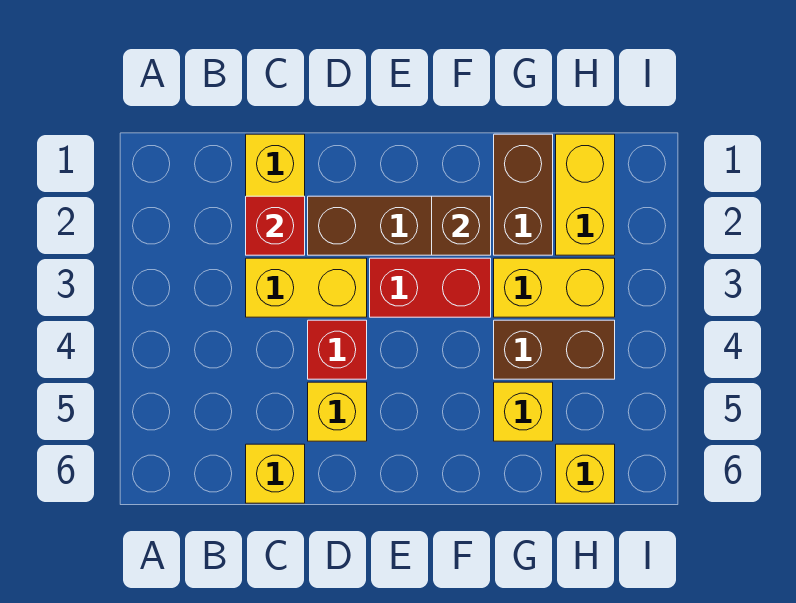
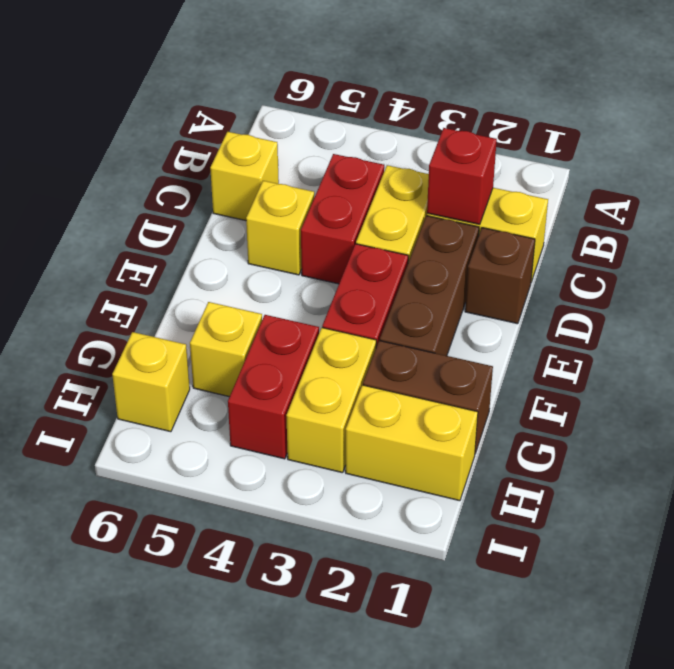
red 1x1 brick [308,320,367,379] -> red 1x2 brick [301,154,384,284]
brown 1x1 brick [432,196,491,255] -> brown 1x1 brick moved to [465,228,535,324]
brown 1x2 brick [494,320,615,379] -> red 1x2 brick [228,315,319,459]

